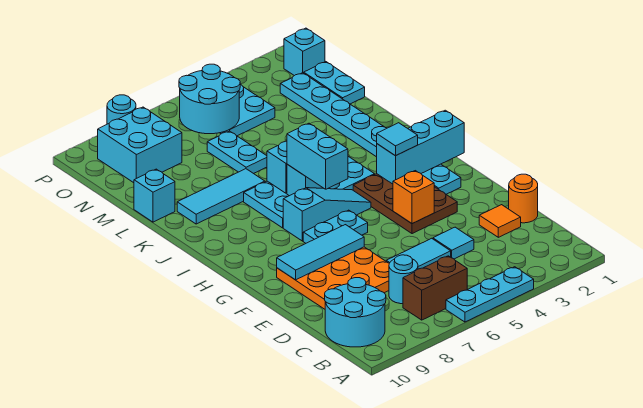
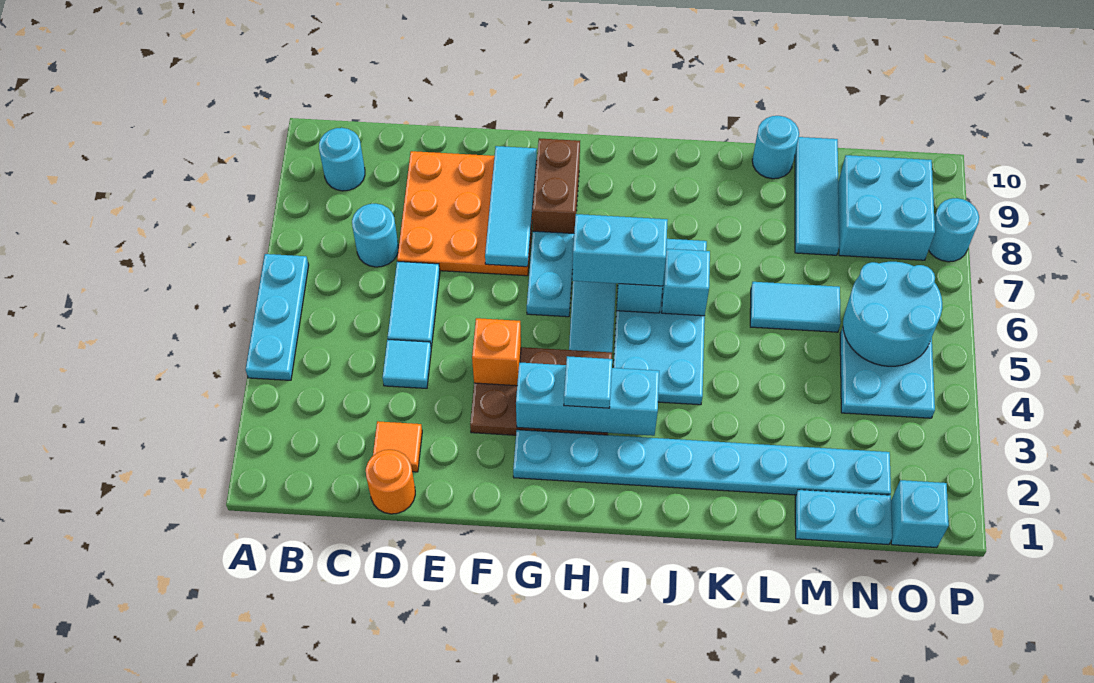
brown 1x2 brick [403,256,467,320] -> brown 1x2 brick moved to [532,138,580,233]
cyan 2x2 round brick [325,278,386,347] -> cyan 1x1 round brick [319,128,365,191]
cyan 1x3 brick [377,110,464,184] -> cyan 1x3 brick turned to [516,362,659,436]
cyan 1x3 tile [177,169,265,224] -> cyan 1x3 tile moved to [795,137,839,255]
cyan 1x2 plate [207,131,267,174] -> cyan 1x2 tile [750,282,841,332]
cyan 1x1 brick [134,169,175,222] -> cyan 1x1 round brick [752,116,799,179]

